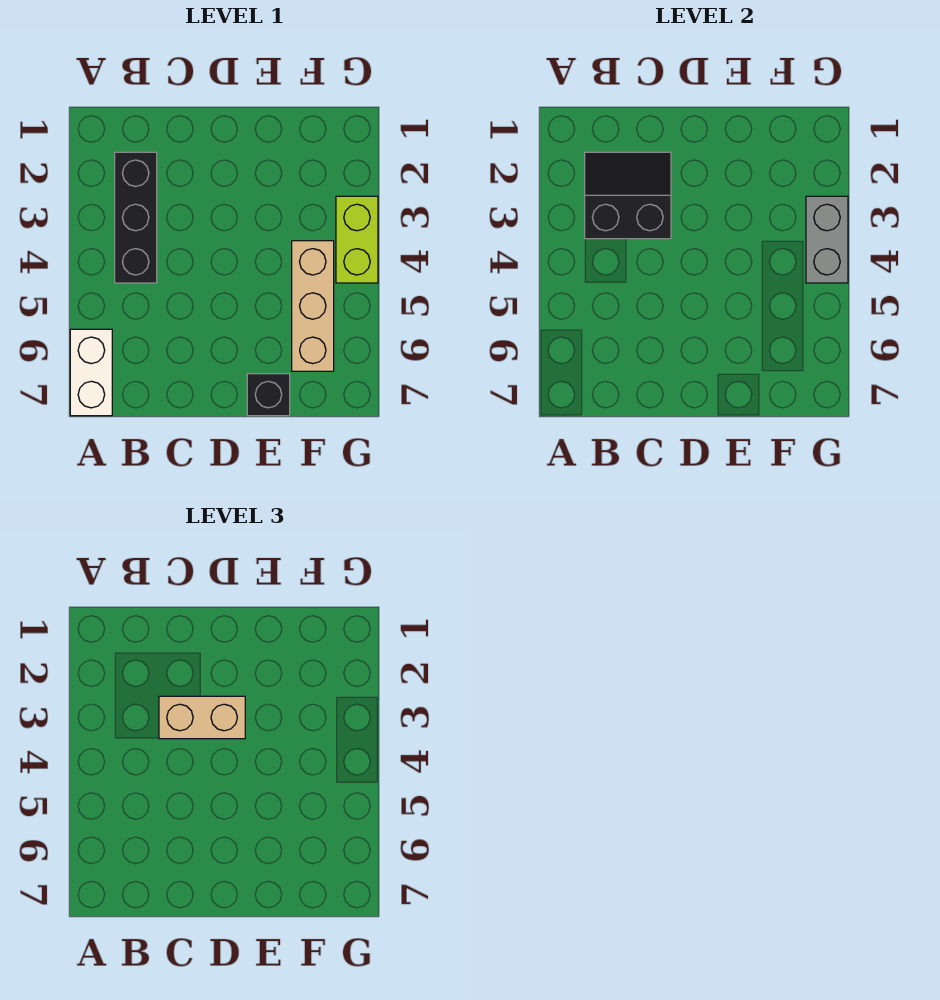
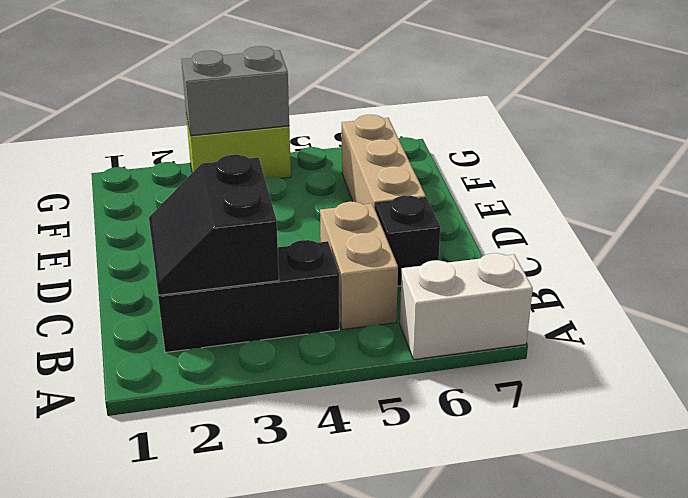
tan 1x2 brick [159,696,245,739] -> tan 1x2 brick moved to [320,202,398,330]
black 1x1 brick [247,374,290,416] -> black 1x1 brick moved to [375,196,440,286]
tan 1x3 brick [292,241,334,371] -> tan 1x3 brick turned to [342,115,426,209]

